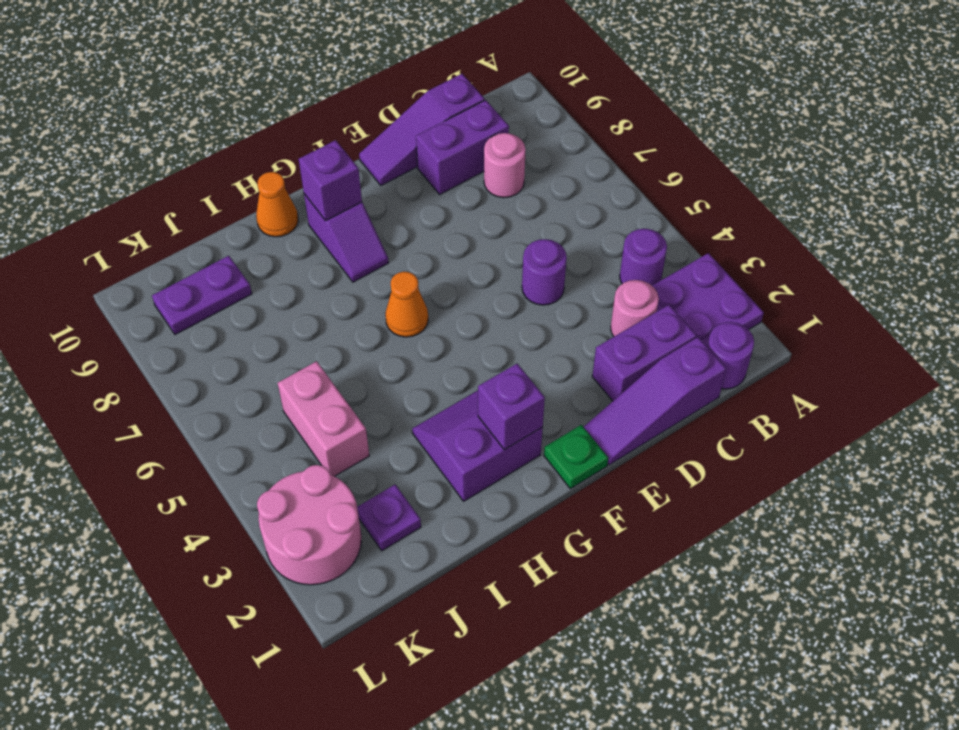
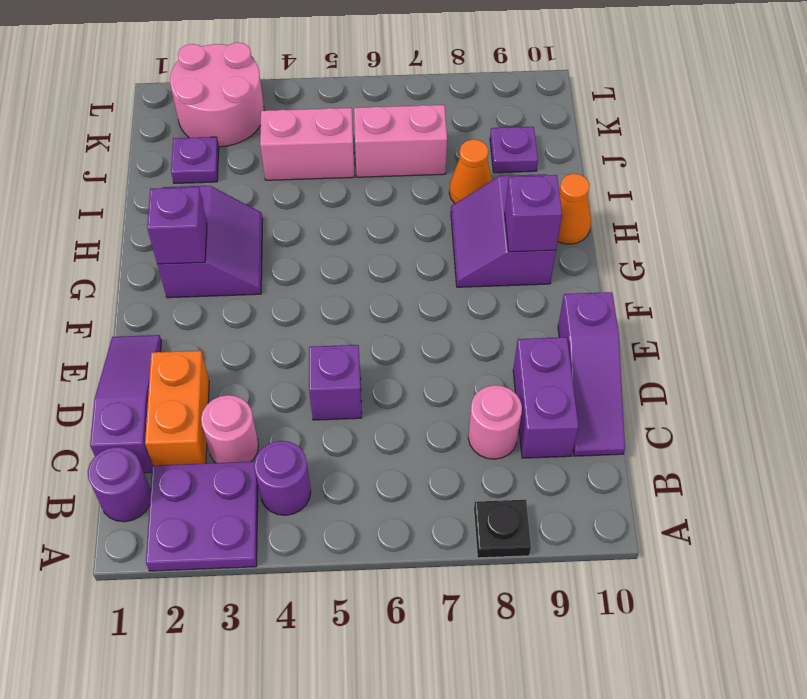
none -> black 1x1 plate [474,500,531,558]
purple 1x2 brick [592,305,697,401] -> orange 1x2 brick [145,351,209,465]
purple 1x3 slope [359,74,485,185] -> purple 1x3 slope turned to [558,292,625,456]
purple 1x1 round brick [522,239,567,305] -> purple 1x1 brick [309,345,362,420]
green 1x1 plate [544,425,608,489] -> none
orange 1x1 cone [385,272,428,337] -> orange 1x1 cone moved to [449,139,492,203]
purple 1x2 slope [304,194,388,282] -> purple 2x2 slope [451,174,556,287]
none -> pink 1x2 brick [354,105,447,177]
purple 1x2 plate [152,256,252,335] -> purple 1x1 plate [490,127,538,173]

